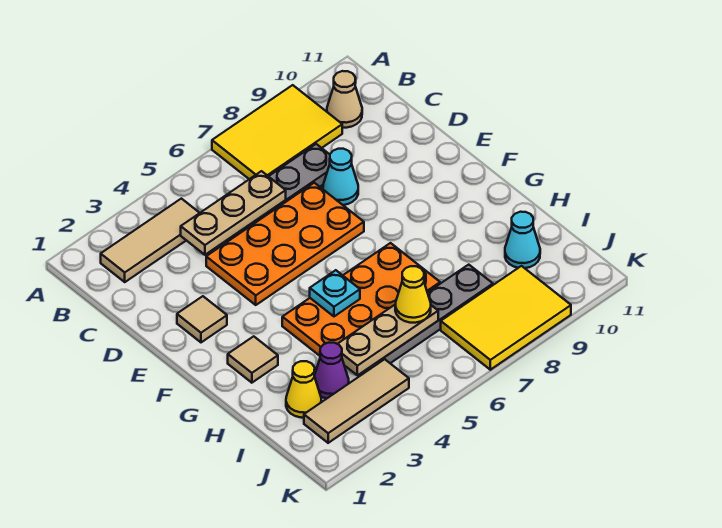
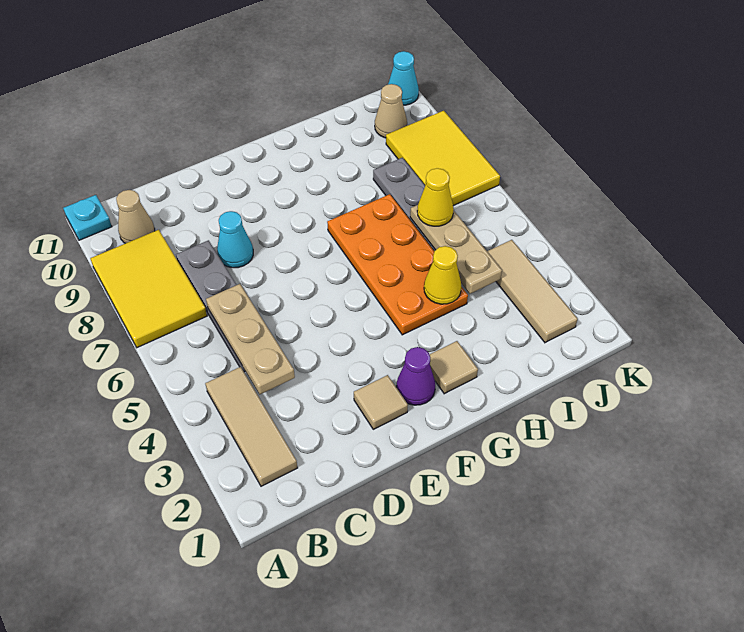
orange 2x4 plate [206,183,364,305] -> none
cyan 1x1 plate [310,270,360,316] -> cyan 1x1 plate moved to [63,195,112,240]
yellow 1x1 cone [286,361,321,418] -> yellow 1x1 cone moved to [424,246,461,304]
purple 1x1 cone [314,343,349,399] -> purple 1x1 cone moved to [396,347,435,405]
cyan 1x1 cone [505,212,540,268] -> cyan 1x1 cone moved to [388,51,419,105]
none -> tan 1x1 cone [375,84,407,138]

